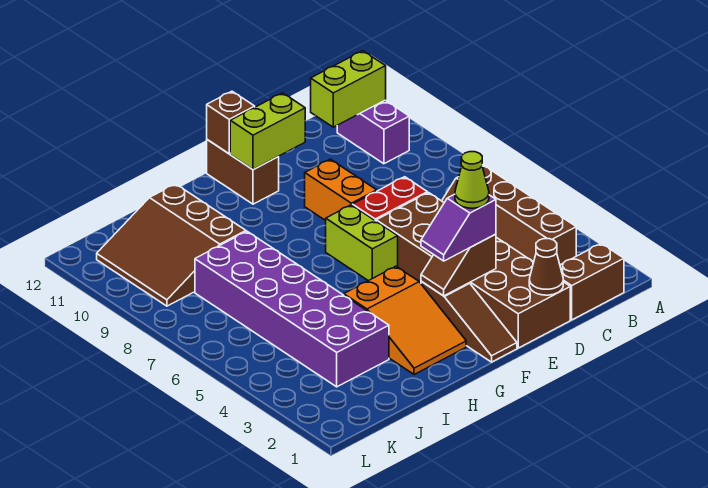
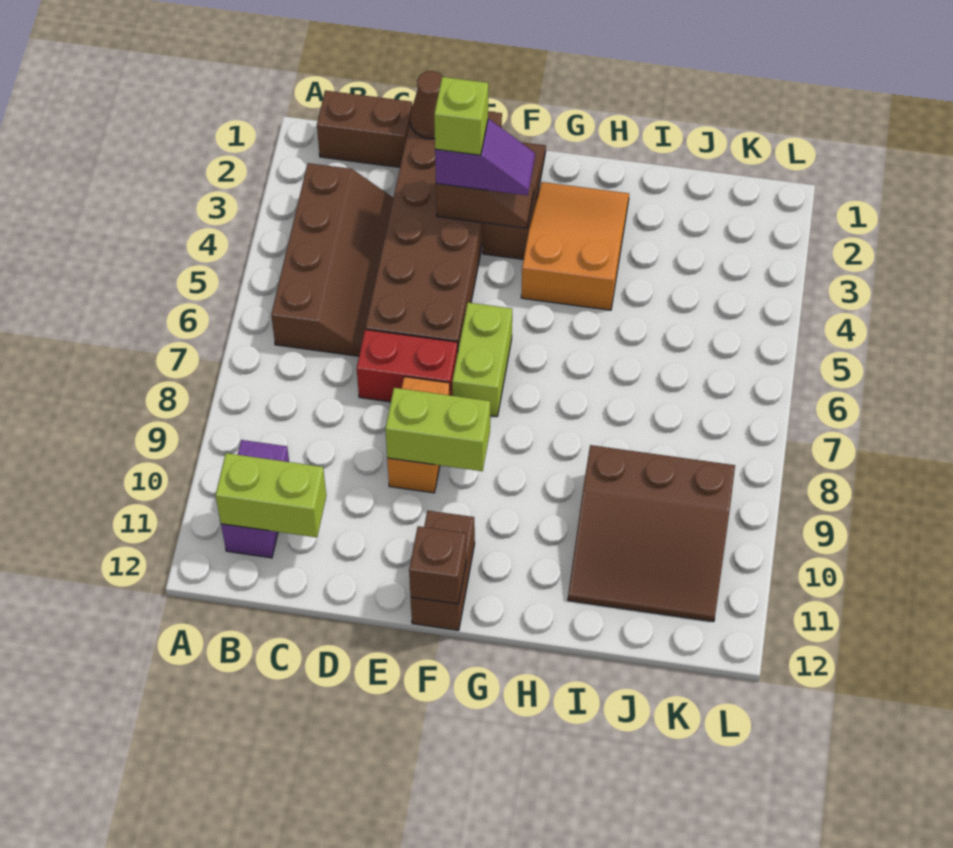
lime 1x1 cone [455,152,489,208] -> lime 1x1 brick [434,77,488,155]
lime 1x2 brick [230,93,305,170] -> lime 1x2 brick moved to [385,388,490,471]
purple 2x6 brick [195,231,389,387] -> none
brown 3x3 slope [97,184,246,306] -> brown 3x3 slope turned to [568,445,735,622]

